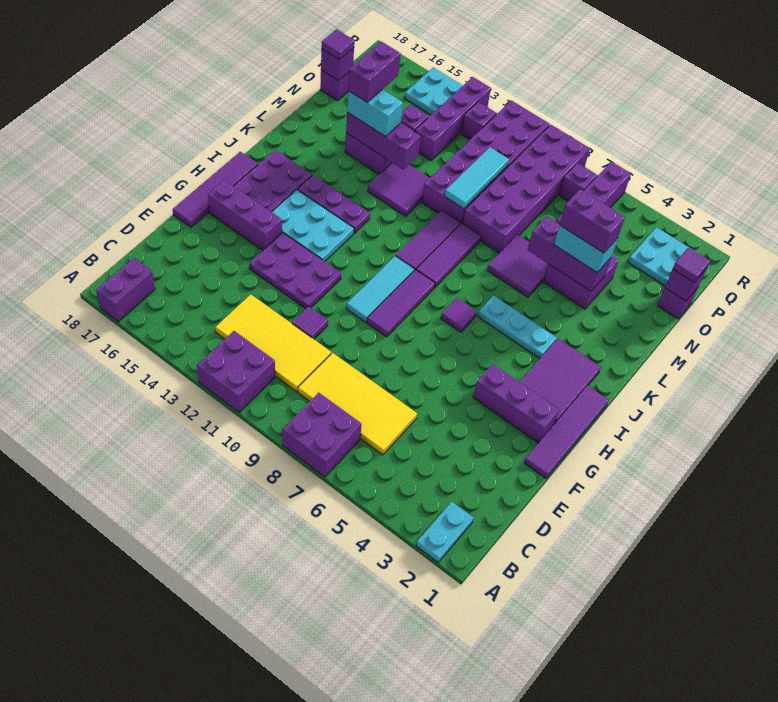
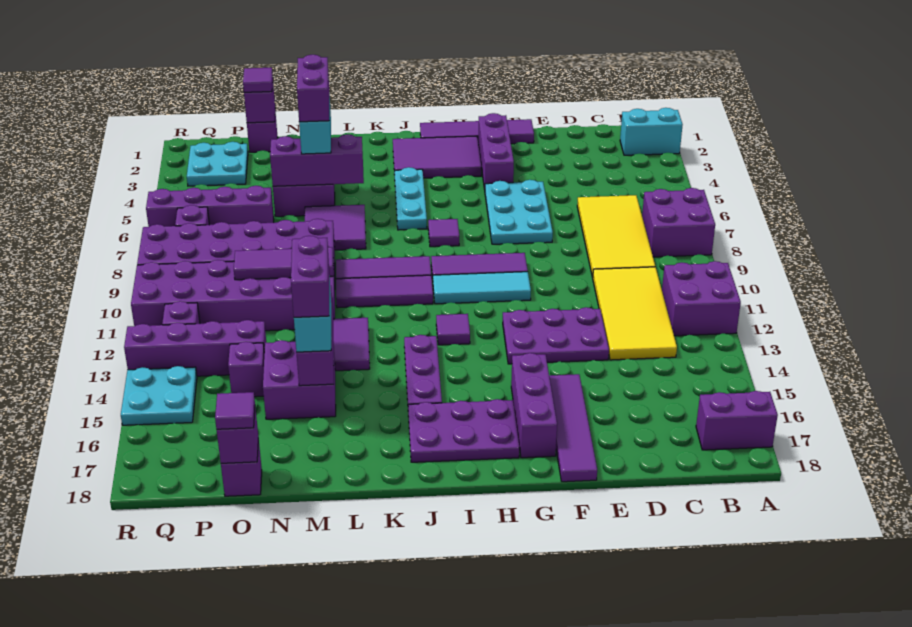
cyan 1x2 plate [416,502,474,562] -> cyan 1x2 brick [620,108,683,155]
purple 1x1 tile [292,306,328,339] -> purple 1x1 tile moved to [436,314,470,345]
purple 2x3 plate [249,233,341,309] -> purple 2x3 plate turned to [503,307,609,364]
purple 1x4 tile [173,152,258,227] -> purple 1x4 tile turned to [549,374,597,482]
cyan 2x3 plate [272,190,354,261] -> cyan 2x3 plate moved to [485,180,553,244]
purple 1x3 brick [528,216,611,291] -> purple 1x3 brick turned to [270,134,364,186]
cyan 1x3 tile [445,147,509,209] -> purple 1x3 tile [234,247,333,280]
purple 1x2 brick [348,42,401,103] -> purple 1x2 brick turned to [291,236,329,317]

